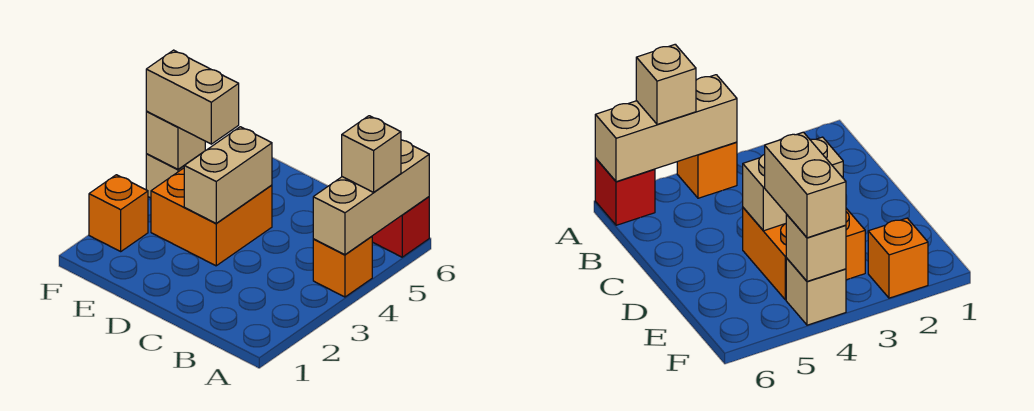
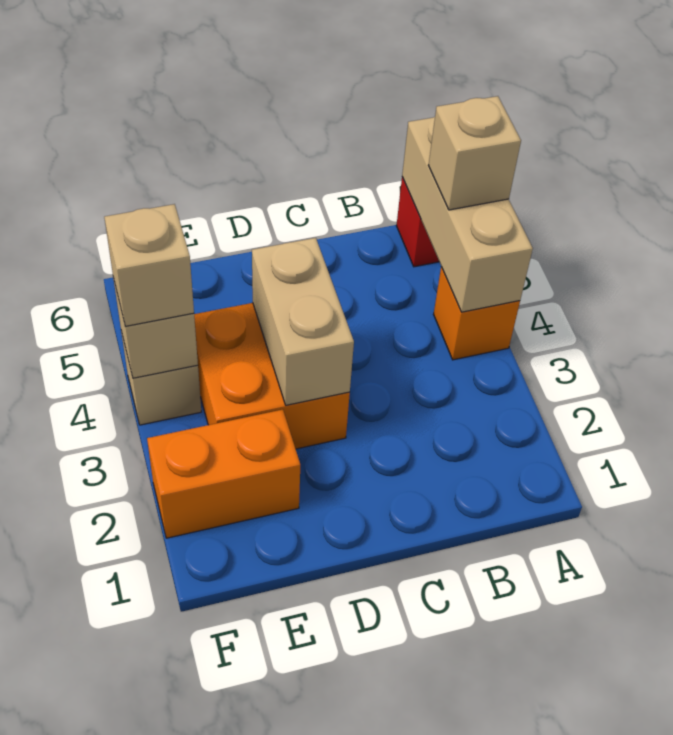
tan 1x2 brick [146,50,239,144] -> tan 1x1 brick [104,204,194,327]
orange 1x1 brick [89,175,148,251] -> orange 1x2 brick [147,410,300,538]

